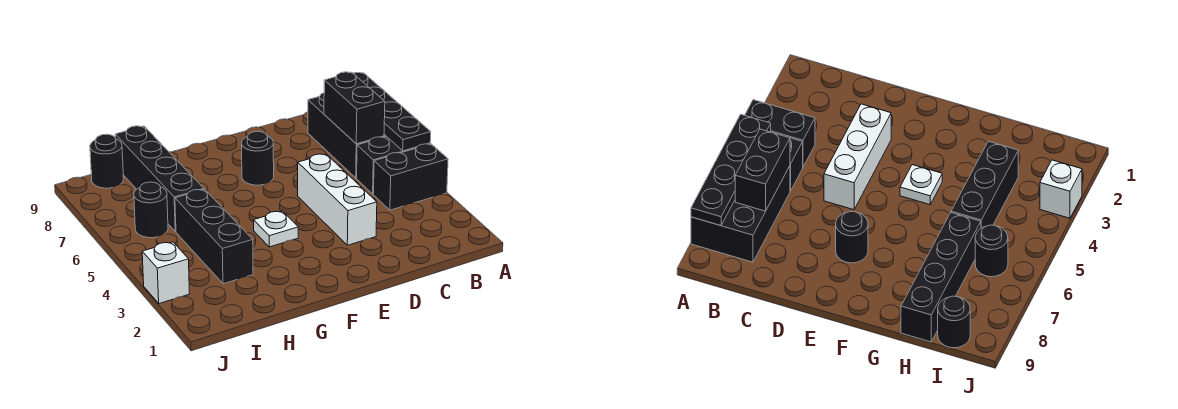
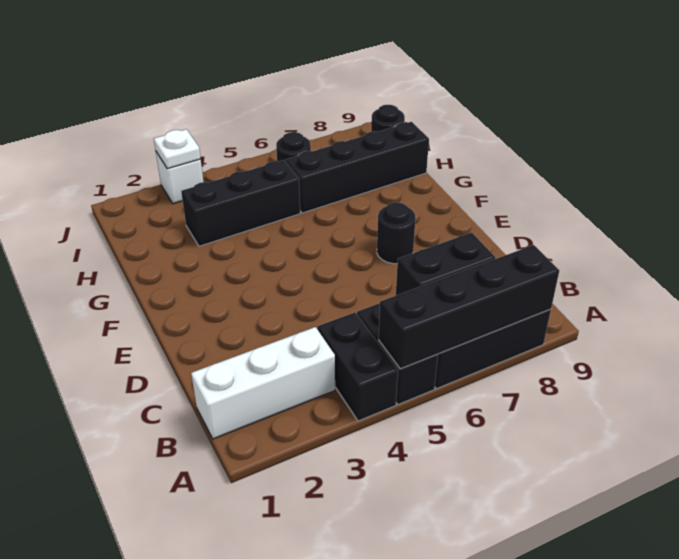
black 1x4 plate [353,73,431,151] -> black 1x4 brick [379,245,559,369]
white 1x3 brick [298,154,377,245] -> white 1x3 brick moved to [191,327,335,439]
white 1x1 plate [254,211,298,247] -> white 1x1 plate moved to [154,129,201,169]

